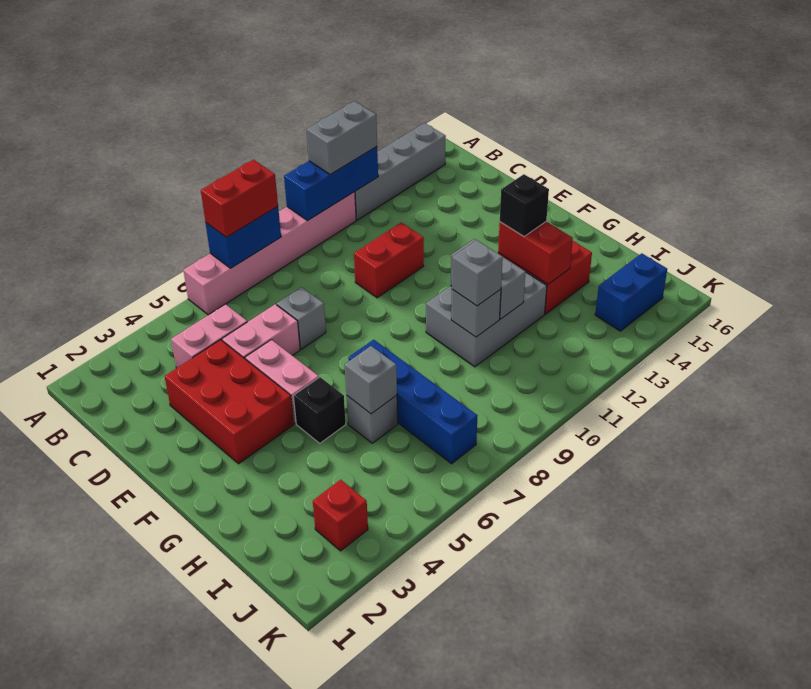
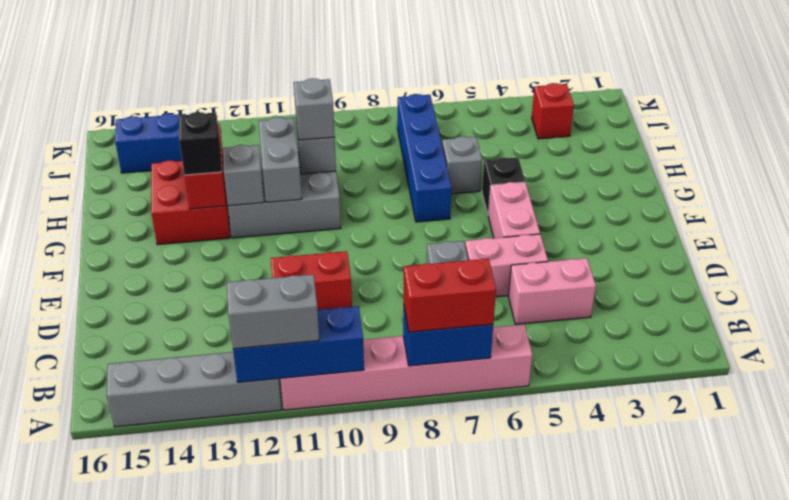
red 2x3 brick [164,340,294,464] -> none
grey 1x1 brick [345,346,397,414] -> grey 1x1 brick moved to [222,145,264,206]

